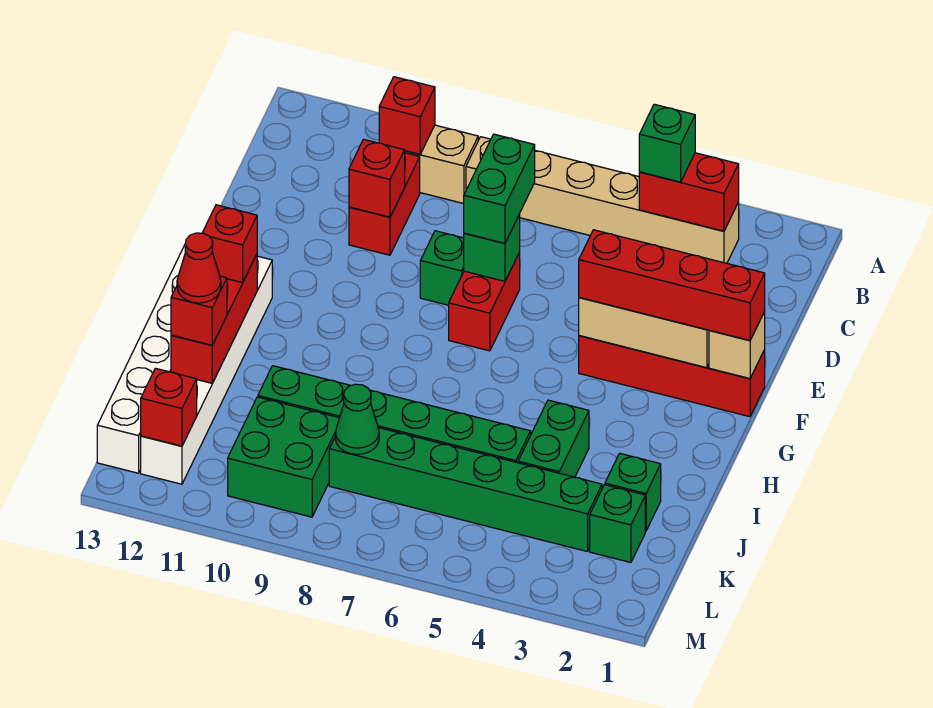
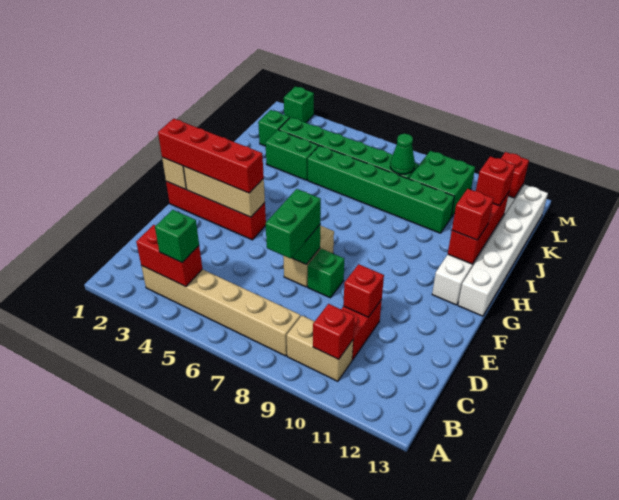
red 1x2 brick [449,253,520,351] -> tan 1x2 brick [283,225,334,287]
green 1x2 brick [518,400,589,477] -> green 1x2 brick turned to [265,130,319,180]
green 1x1 brick [605,453,661,531] -> green 1x1 brick moved to [284,86,314,123]
red 1x1 cone [177,233,221,303] -> none

